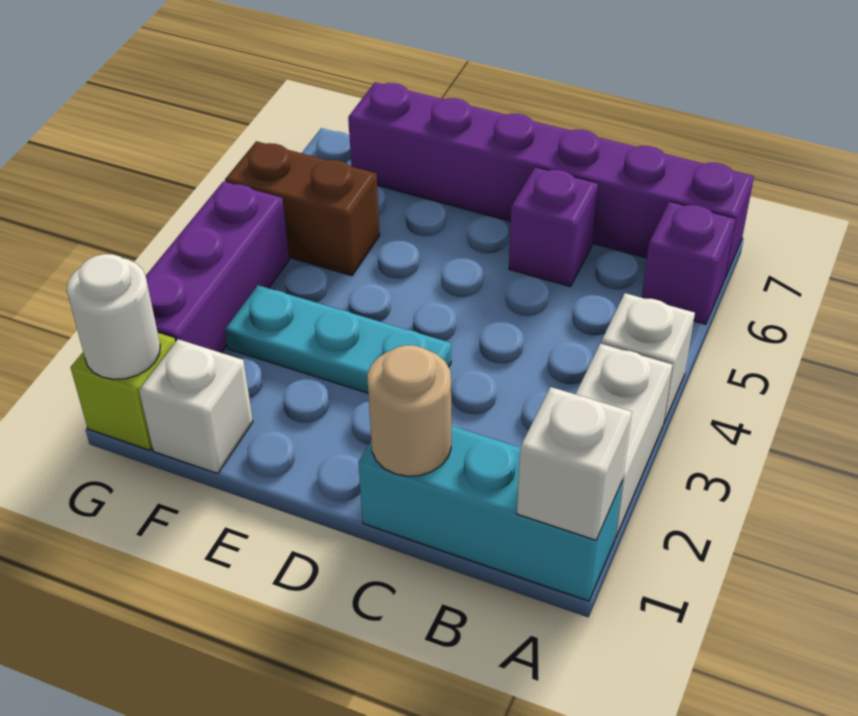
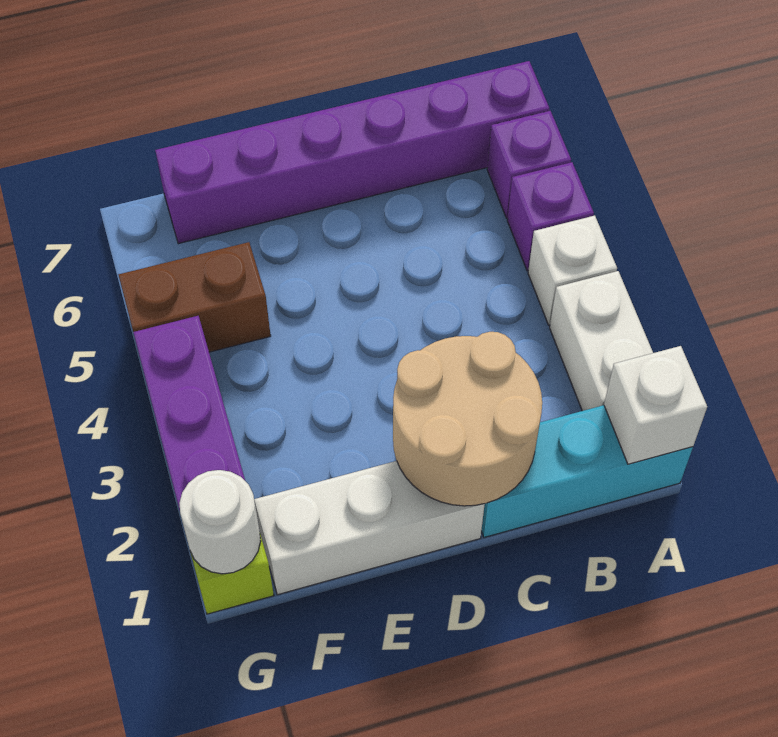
tan 1x1 round brick [367,345,451,476] -> tan 2x2 round brick [393,332,542,506]
purple 1x1 brick [509,167,598,287] -> purple 1x1 brick moved to [507,162,594,271]
cyan 1x3 plate [225,285,451,393] -> none
white 1x1 brick [139,339,253,474] -> white 1x3 brick [254,461,485,595]

